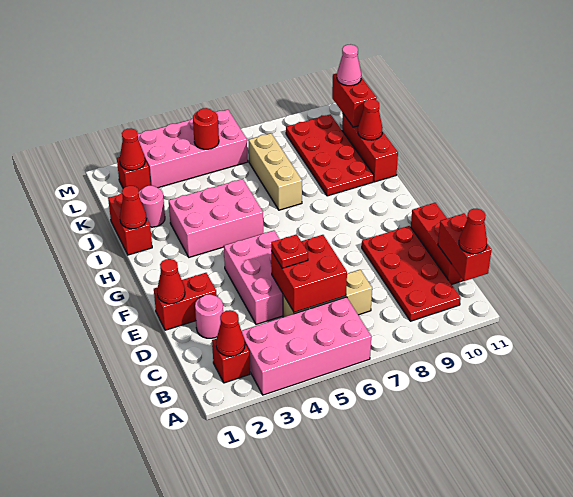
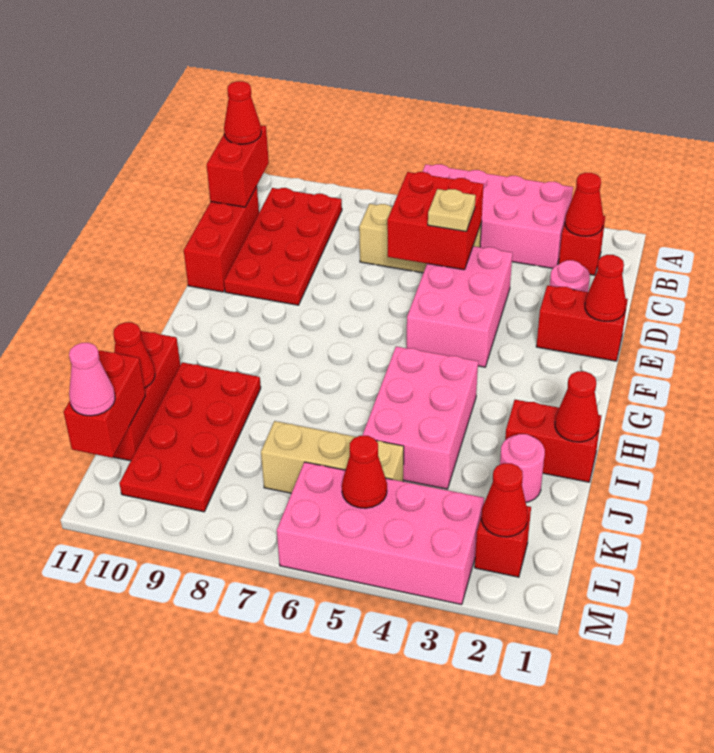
red 1x1 plate [271,234,308,268] -> tan 1x1 plate [428,189,476,231]
pink 2x3 brick [169,179,263,257] -> pink 2x3 brick turned to [362,346,478,489]
red 1x2 brick [108,193,152,255] -> red 1x2 brick turned to [505,400,601,482]
tan 1x3 brick [249,133,302,210] -> tan 1x3 brick turned to [261,421,404,493]
red 1x1 round brick [193,108,219,149] -> red 1x1 cone [342,436,387,508]

